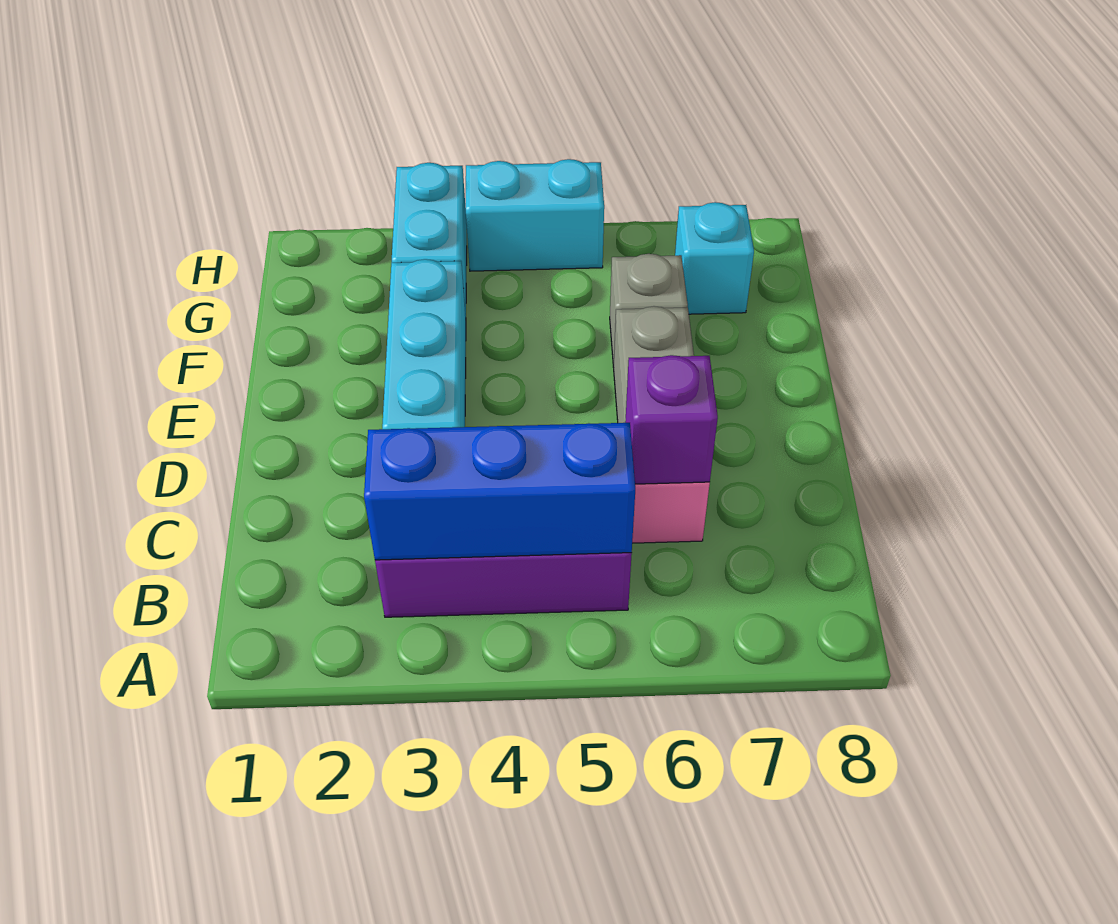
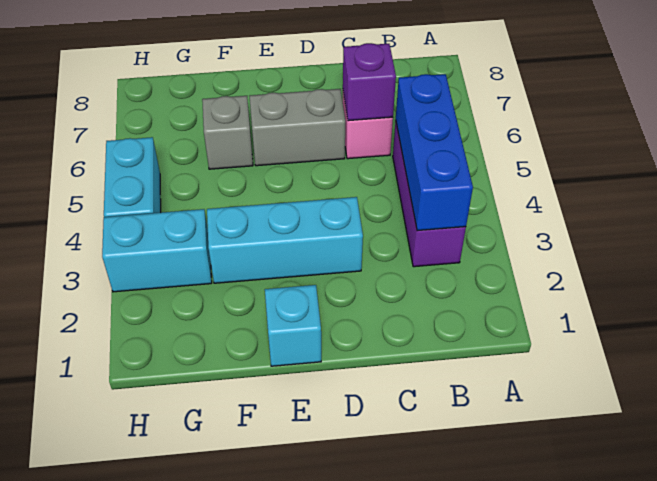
cyan 1x1 brick [675,202,754,314] -> cyan 1x1 brick moved to [265,285,321,366]

